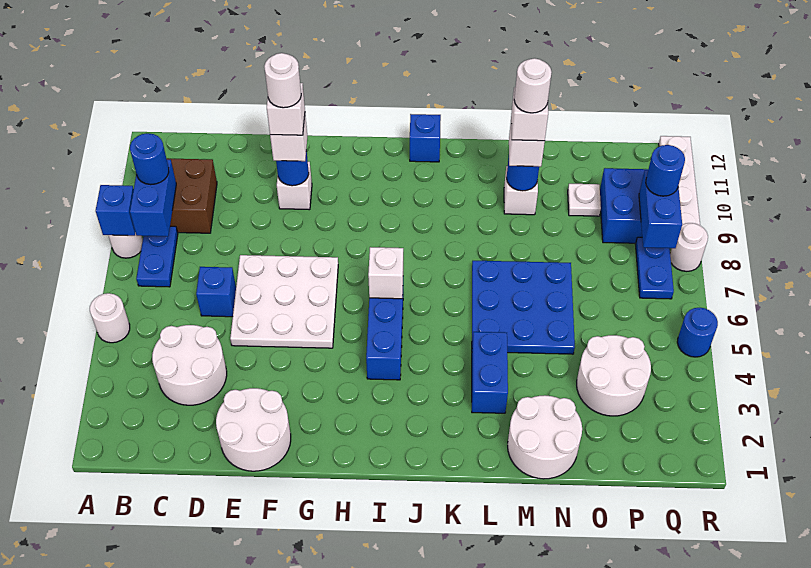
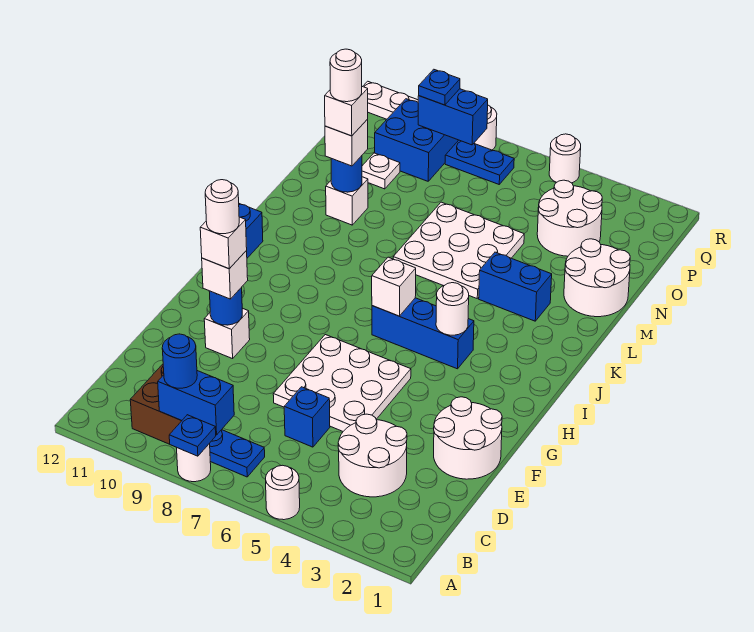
blue 1x1 brick [96,185,135,236] -> blue 1x1 plate [169,415,216,456]
none -> white 1x1 round brick [436,283,469,335]
blue 3x3 plate [472,261,575,354] -> white 3x3 plate [393,202,524,298]
blue 1x1 round brick [646,145,685,196] -> blue 1x1 plate [419,69,460,105]
blue 1x1 round brick [677,308,718,357] -> white 1x1 round brick [549,134,581,183]

